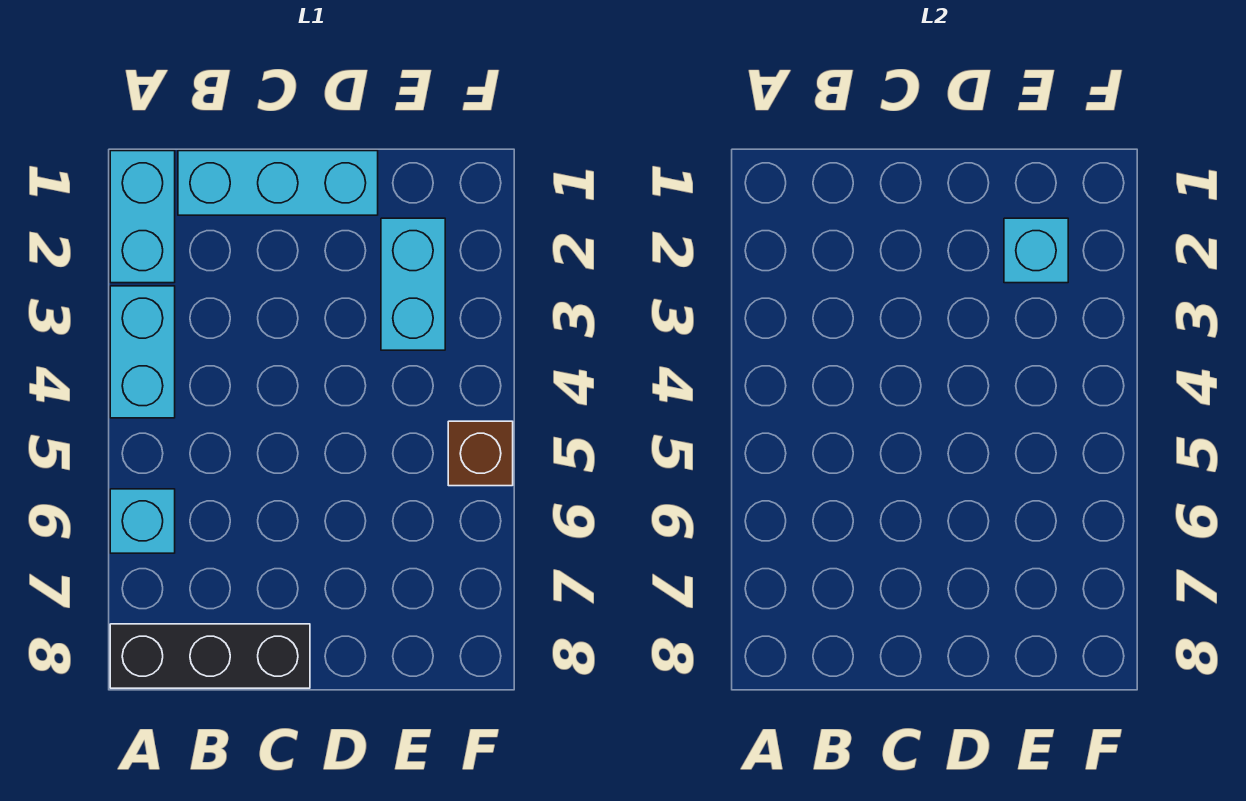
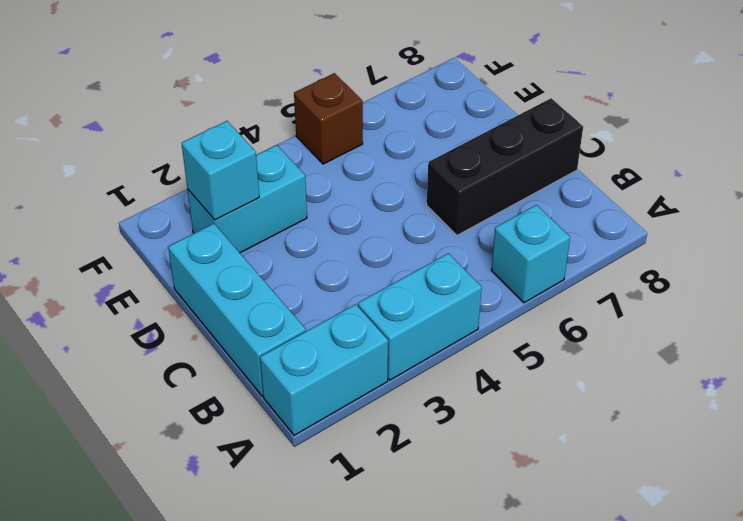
black 1x3 brick [110,624,310,688] -> black 1x3 brick turned to [427,98,583,235]

